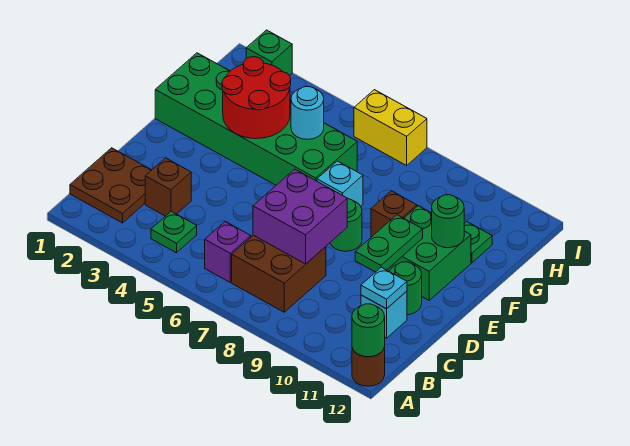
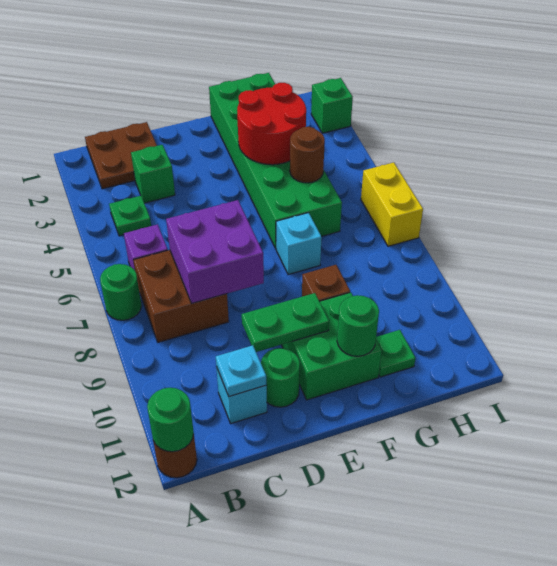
brown 1x1 brick [145,158,191,216] -> green 1x1 brick [131,145,175,203]
green 1x1 round brick [330,198,362,251] -> green 1x1 round brick moved to [100,264,142,320]
cyan 1x1 round brick [291,87,324,139] -> brown 1x1 round brick [290,127,325,183]

